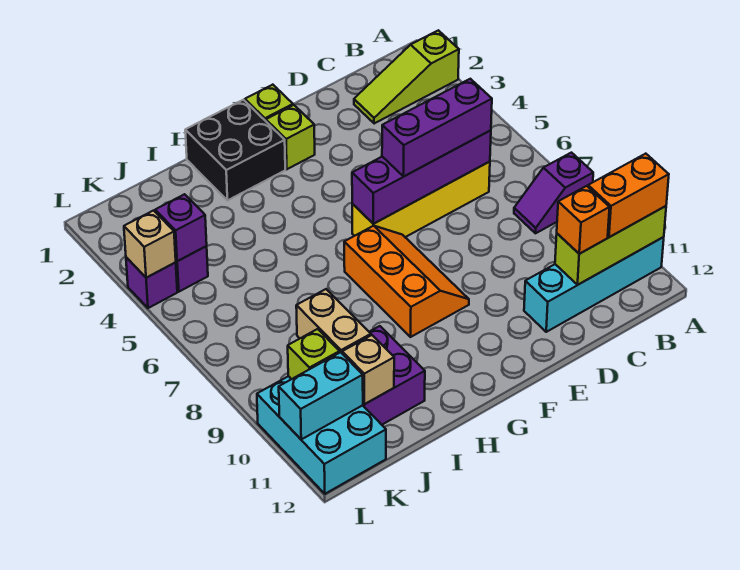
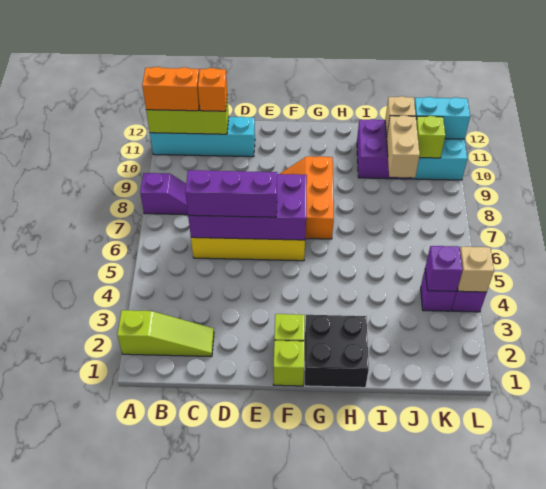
purple 1x4 brick [352,130,491,224] -> purple 2x4 brick [188,174,307,240]

